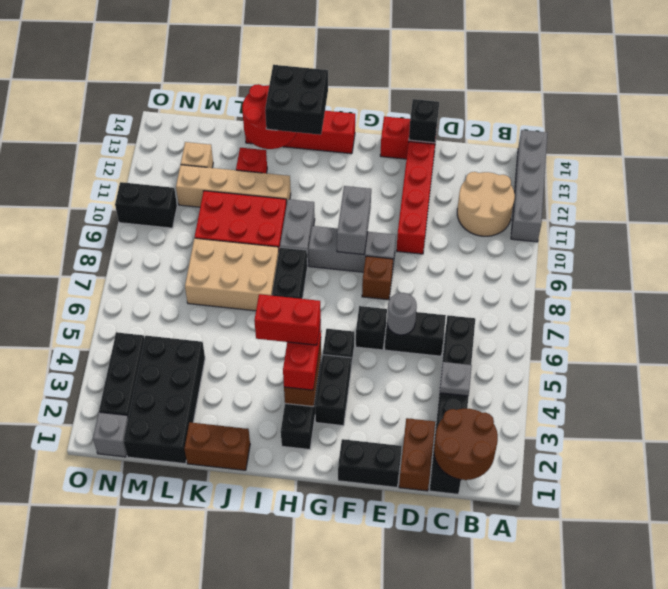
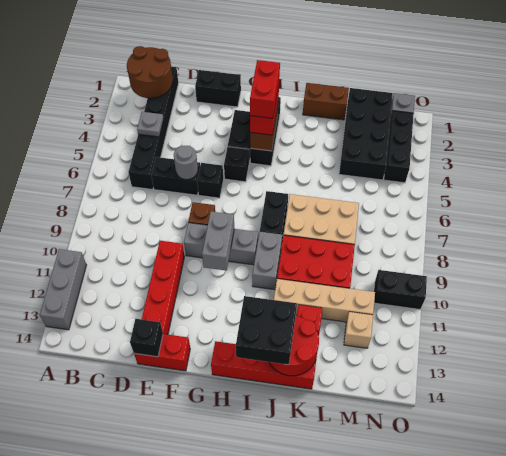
grey 1x4 brick [511,130,548,242] -> grey 1x3 brick [40,249,86,330]
tan 2x2 round brick [457,172,515,236] -> none
brown 1x2 brick [399,418,435,491] -> none
red 1x2 brick [254,294,321,345] -> red 1x2 brick turned to [250,60,280,118]

